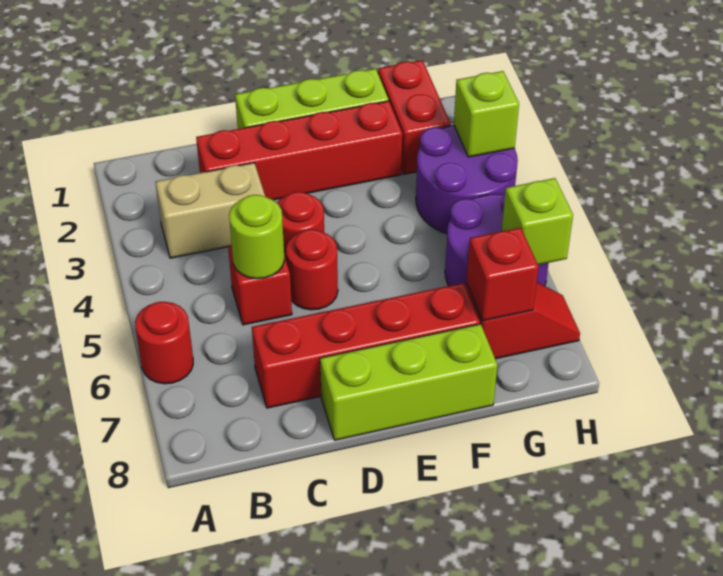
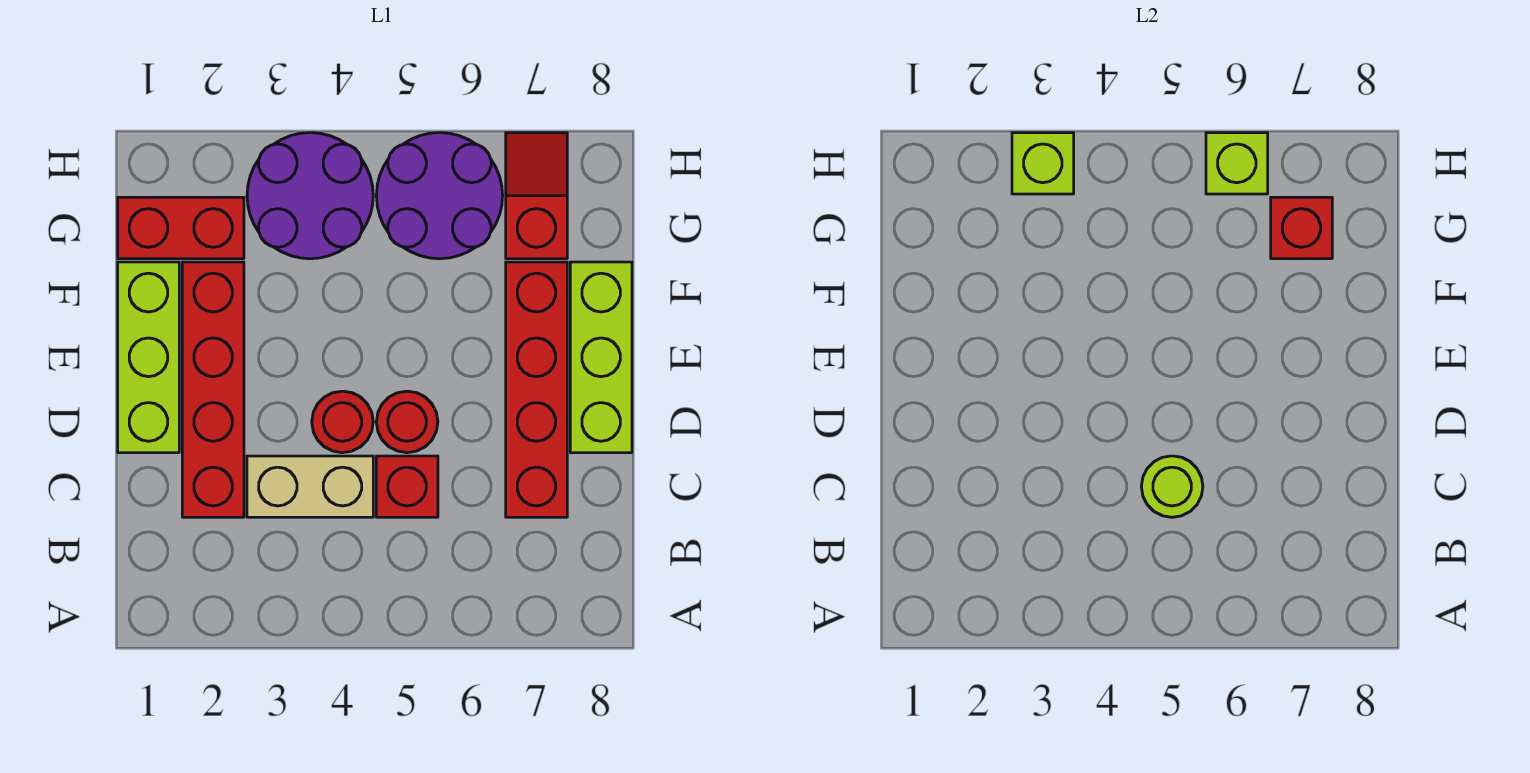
red 1x1 round brick [135,302,193,384] -> none
tan 1x2 brick [155,163,265,258] -> tan 1x2 brick turned to [247,456,373,517]

